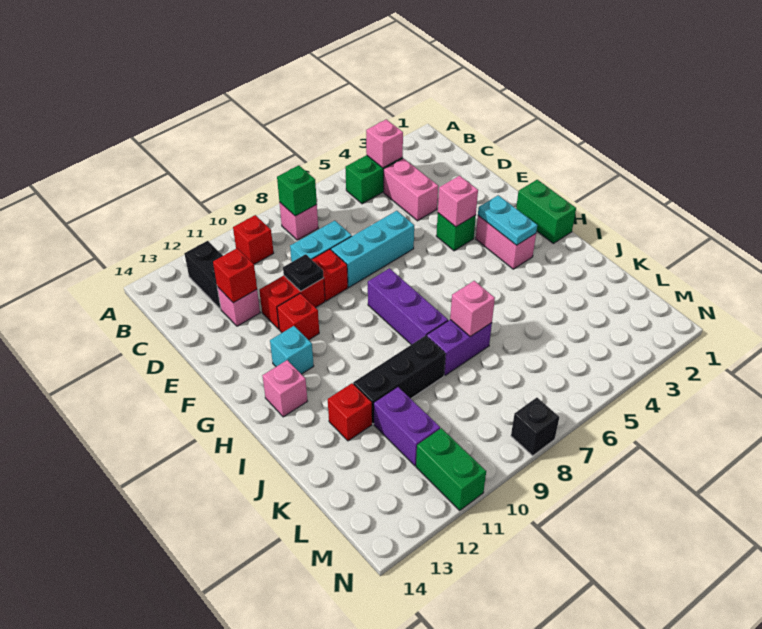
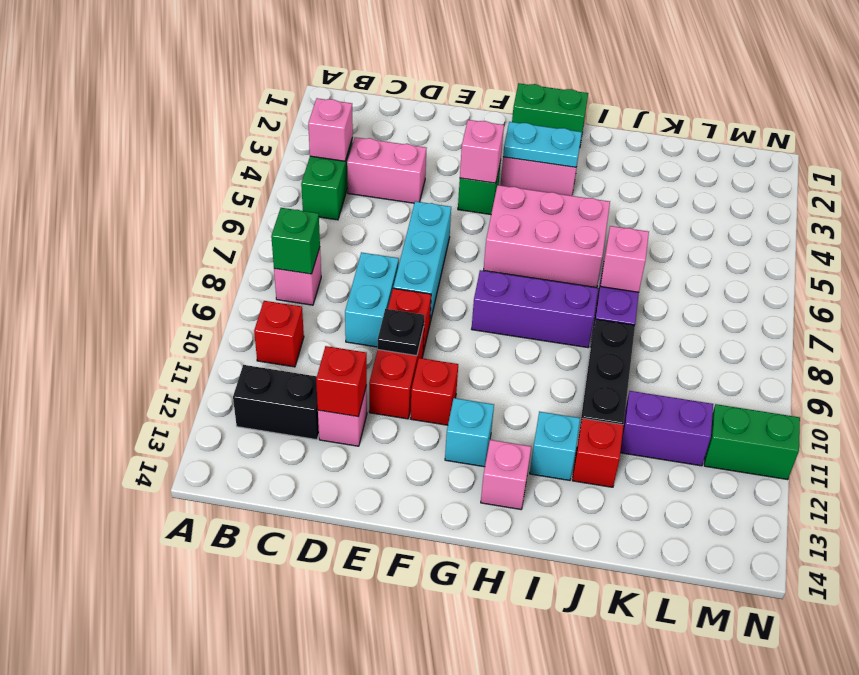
none -> pink 2x3 brick [484,185,610,288]
none -> cyan 1x1 brick [530,412,580,480]
black 1x1 brick [511,398,559,456] -> none

